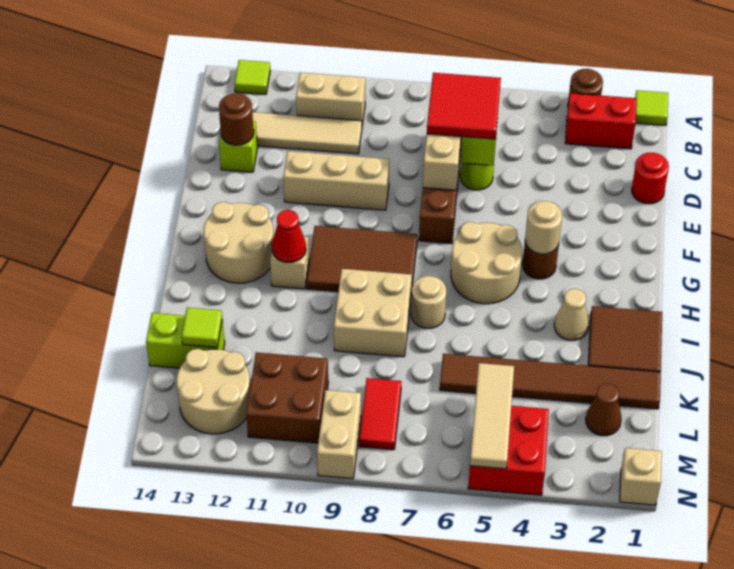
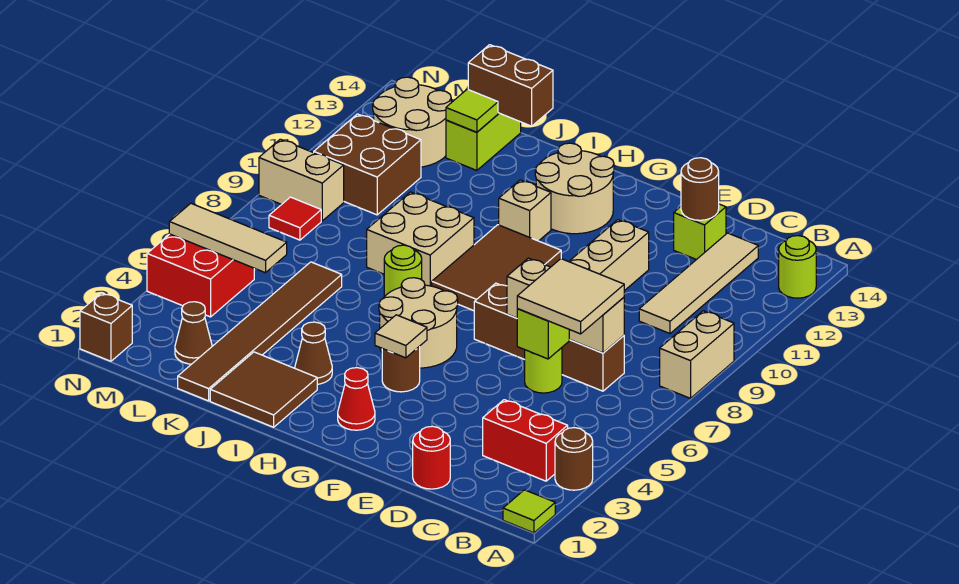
lime 1x1 tile [234,60,270,95] -> lime 1x1 round brick [779,236,816,298]
red 1x2 brick [565,93,636,149] -> red 1x2 brick turned to [483,400,568,481]
tan 1x2 brick [296,72,365,125] -> tan 1x2 brick moved to [660,311,734,398]
red 2x2 tile [427,73,501,139] -> tan 2x2 tile [517,259,624,334]
tan 1x1 round brick [525,201,562,254] -> tan 1x1 tile [375,315,427,358]
red 1x1 cone [272,210,306,263] -> red 1x1 cone moved to [338,368,375,430]
tan 1x1 cone [554,289,589,340] -> brown 1x1 cone [295,322,332,384]
tan 1x1 round brick [411,276,446,328] -> lime 1x1 round brick [384,245,422,297]
none -> brown 1x2 brick [468,45,553,126]
red 1x2 tile [359,378,401,450] -> red 1x1 tile [269,197,321,240]
tan 1x1 brick [620,448,662,505] -> brown 1x1 brick [80,293,132,361]

